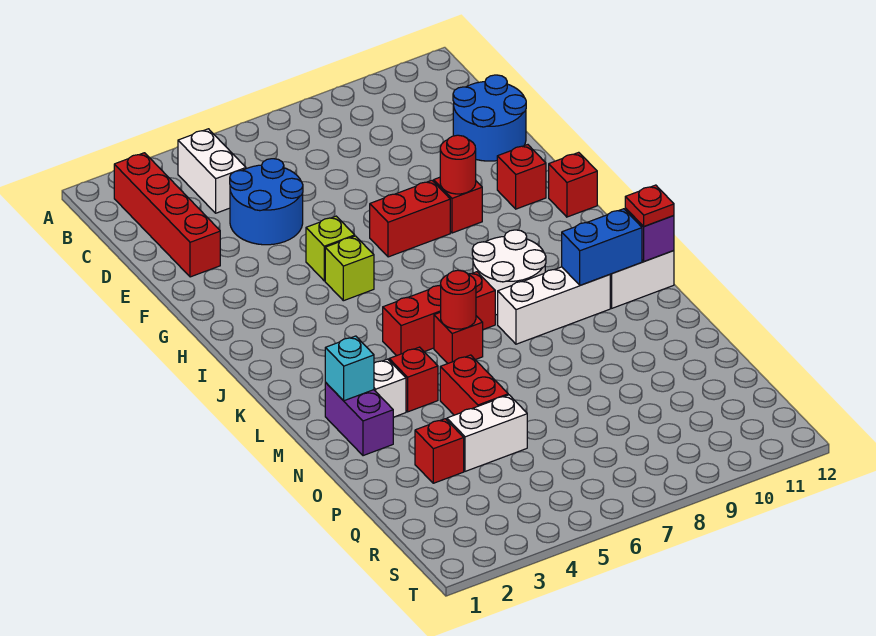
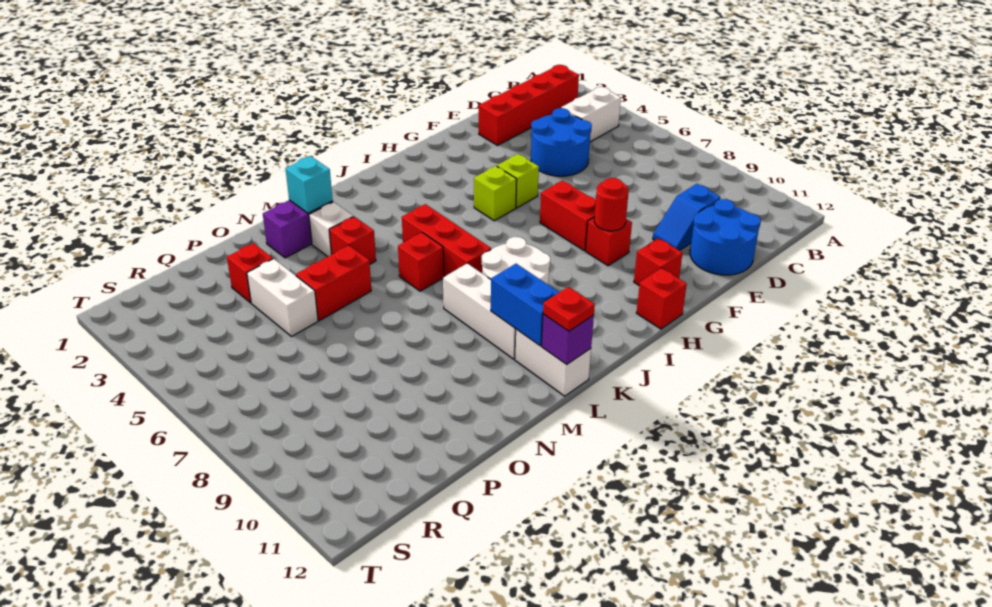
none -> blue 1x2 slope [653,184,720,251]
red 1x1 round brick [440,270,476,329] -> none

